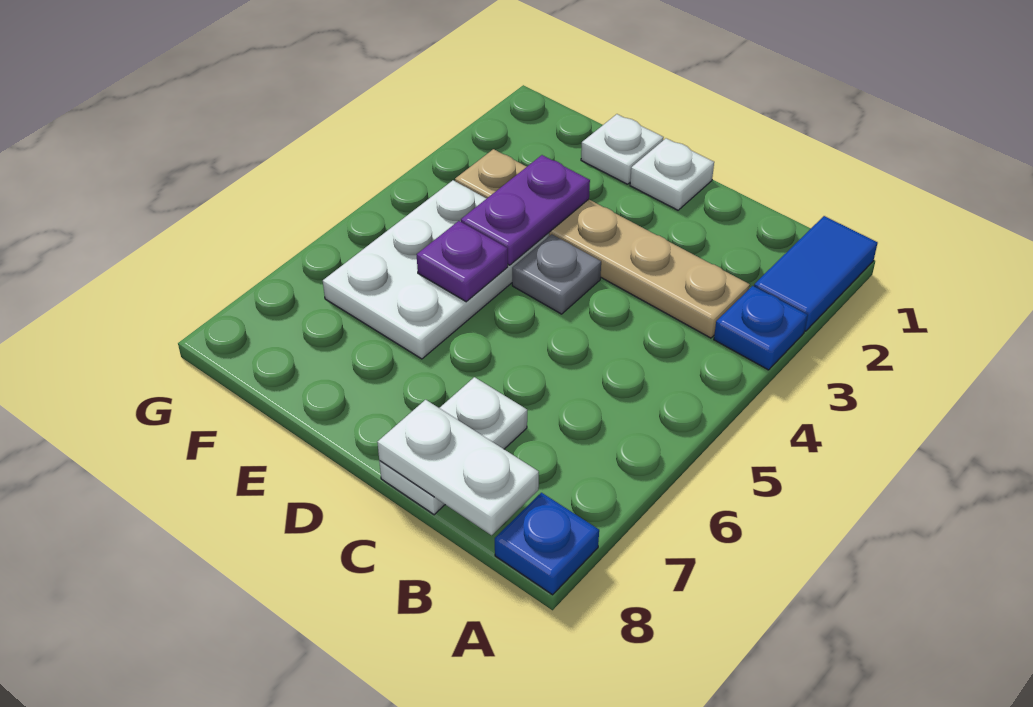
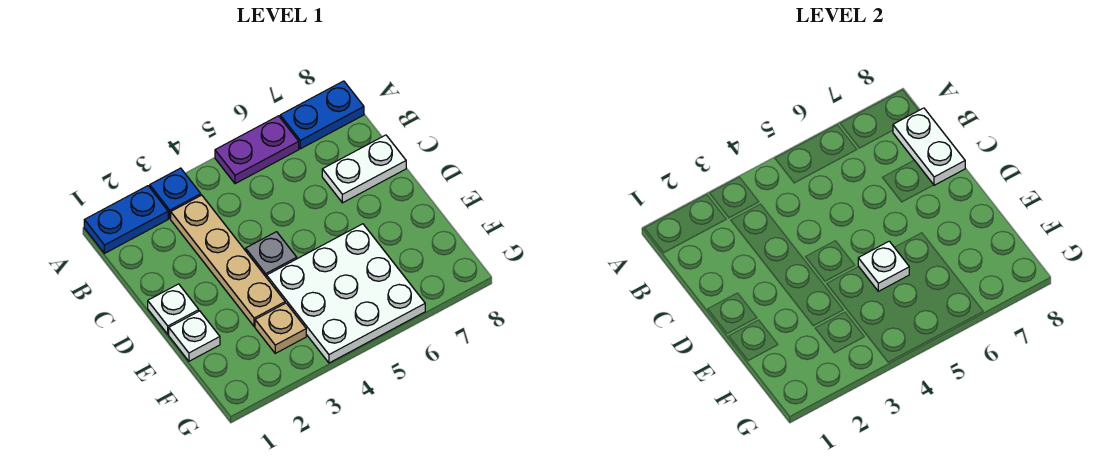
blue 1x2 tile [754,216,878,331] -> blue 1x2 plate [84,186,168,253]
blue 1x1 plate [495,493,599,595] -> blue 1x2 plate [280,81,364,149]
purple 1x2 plate [461,155,590,265] -> purple 1x2 plate moved to [215,116,299,184]
white 2x3 plate [323,180,549,359] -> white 3x3 plate [267,224,425,363]
purple 1x1 plate [417,221,508,302] -> white 1x1 plate [858,241,909,291]

